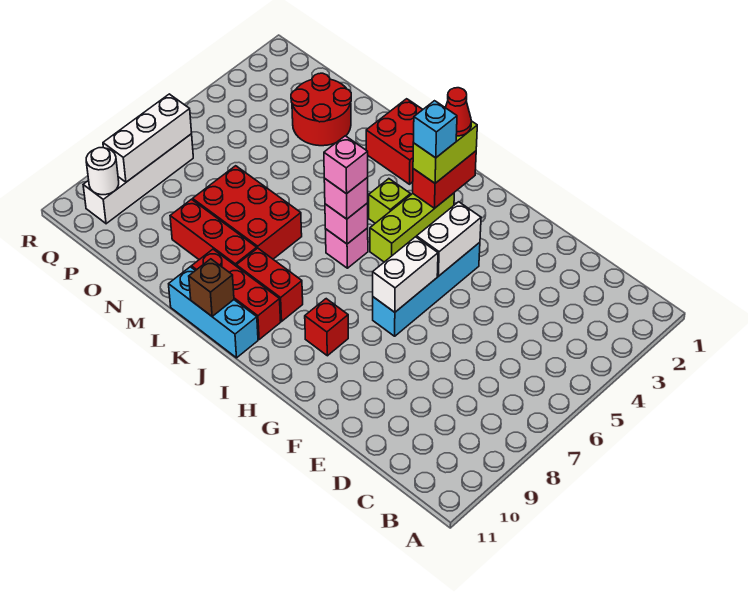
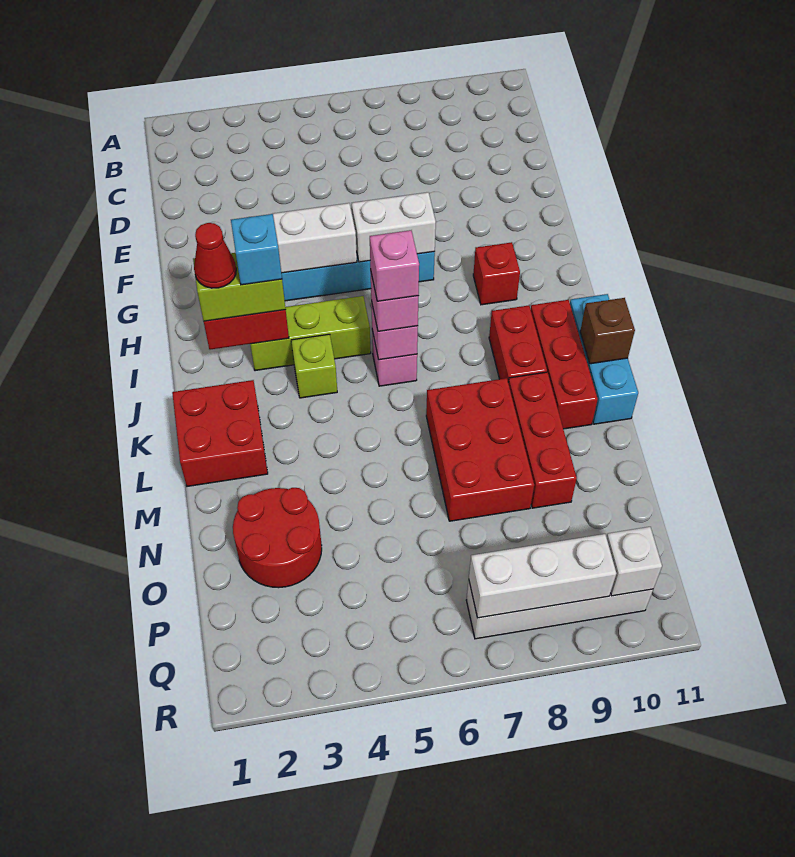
white 1x1 round brick [86,148,119,195] -> white 1x1 brick [607,527,662,596]

